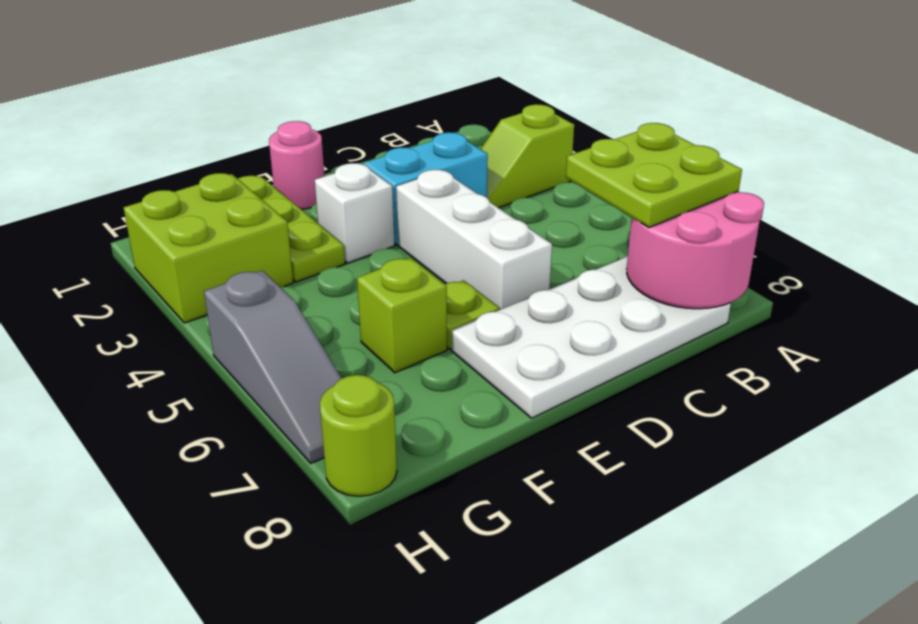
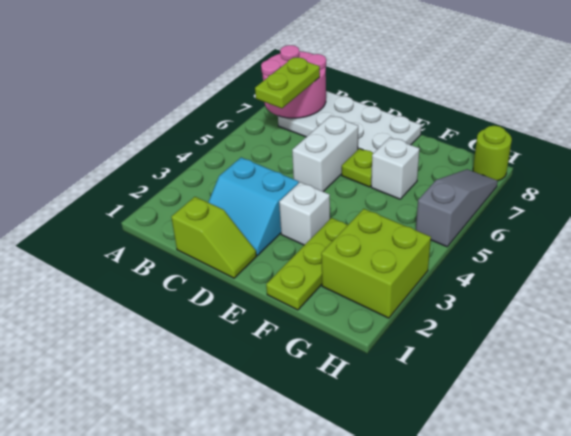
lime 1x2 slope [481,104,574,208] -> lime 1x2 slope moved to [171,197,257,278]
lime 2x2 plate [566,123,742,227] -> lime 1x2 plate [255,57,320,108]
white 1x3 brick [396,170,552,310] -> white 1x2 brick [292,116,358,192]
pink 1x1 round brick [269,121,324,209] -> none
lime 1x1 brick [357,258,447,373] -> white 1x1 brick [371,137,419,199]

